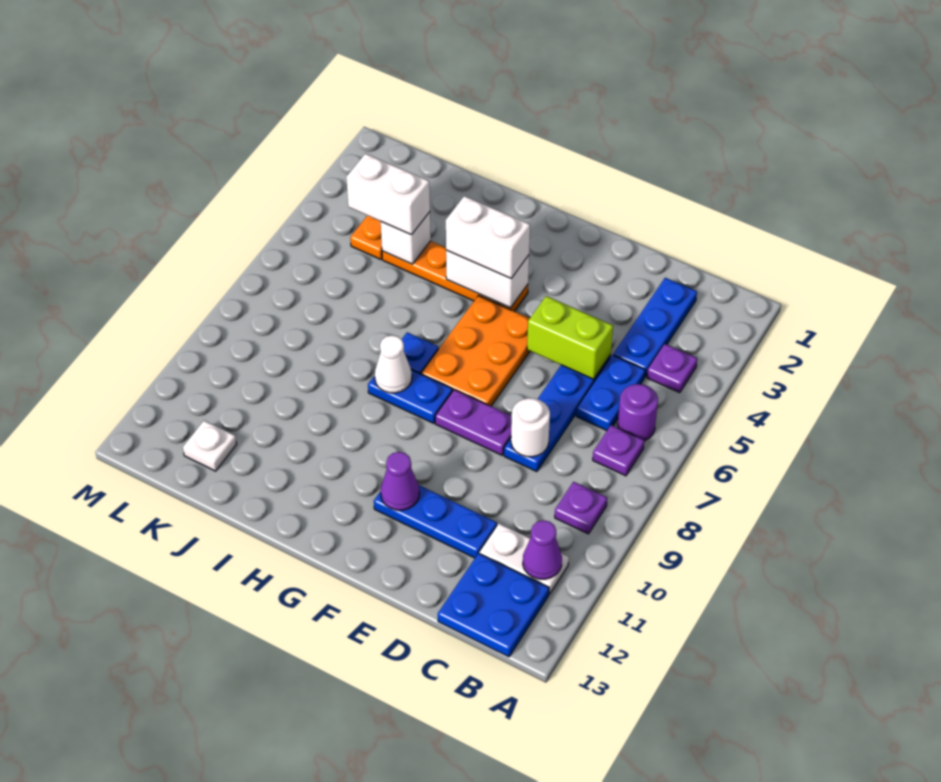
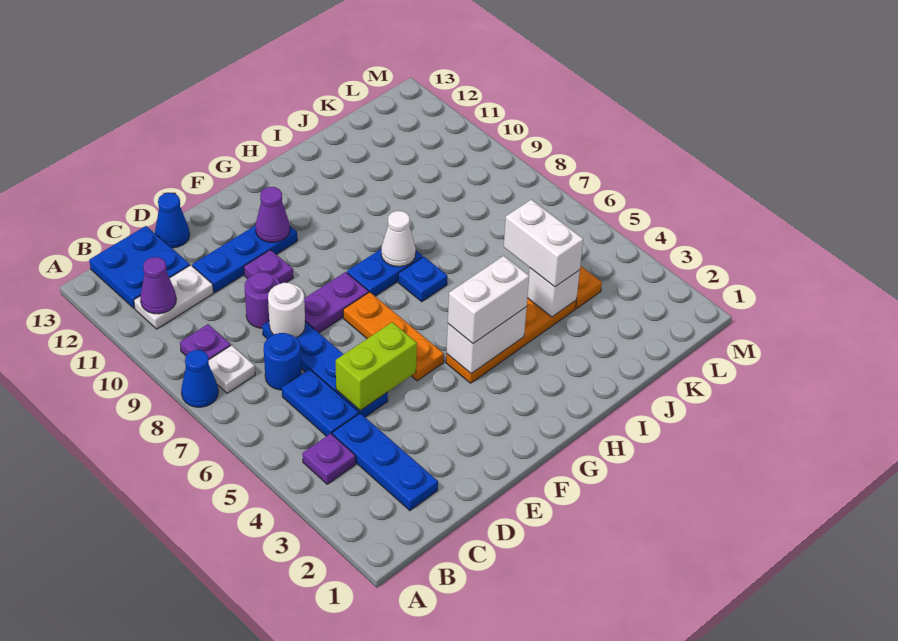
none -> blue 1x1 cone [181,350,218,407]
purple 1x1 round brick [618,384,658,441] -> purple 1x1 round brick moved to [245,272,280,328]
purple 1x1 plate [593,425,644,476] -> purple 1x1 plate moved to [244,250,293,284]
none -> blue 1x1 round brick [264,333,301,390]
none -> blue 1x1 cone [155,193,190,248]
orange 2x3 plate [421,296,530,406] -> orange 1x3 plate [343,292,444,381]
white 1x2 brick [346,154,430,235] -> white 1x2 brick turned to [504,200,583,287]
white 1x1 plate [183,421,237,471] -> white 1x1 plate moved to [209,345,255,393]

